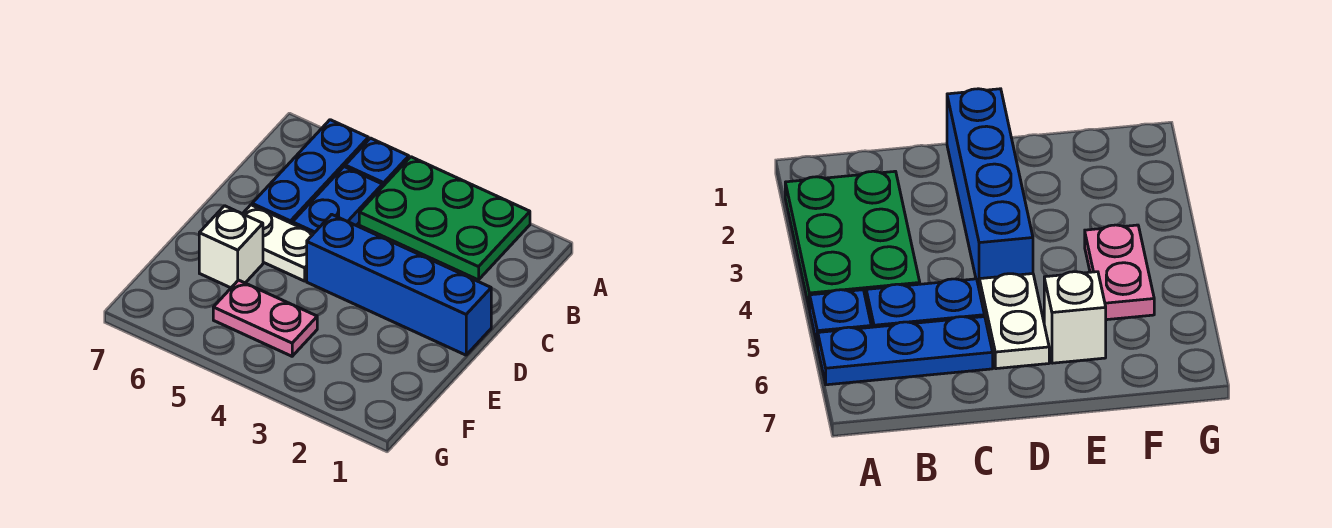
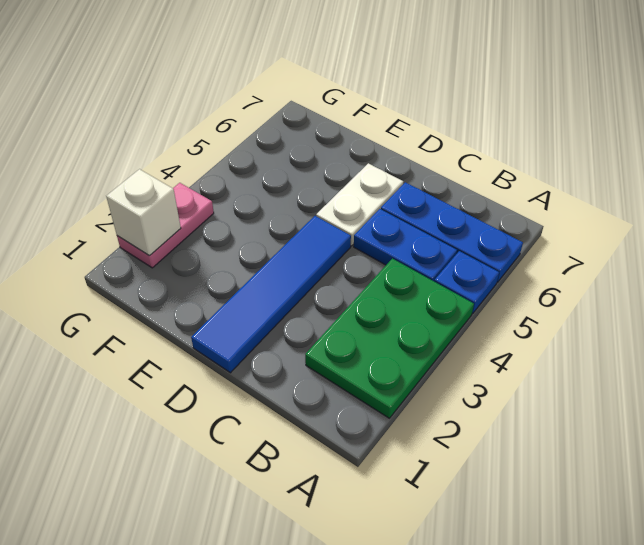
blue 1x4 brick [307,214,491,355] -> blue 1x4 tile [191,216,351,373]
white 1x1 brick [199,206,263,288] -> white 1x1 brick moved to [106,169,181,256]
pink 1x2 plate [213,280,317,356] -> pink 1x2 plate moved to [117,183,214,268]

